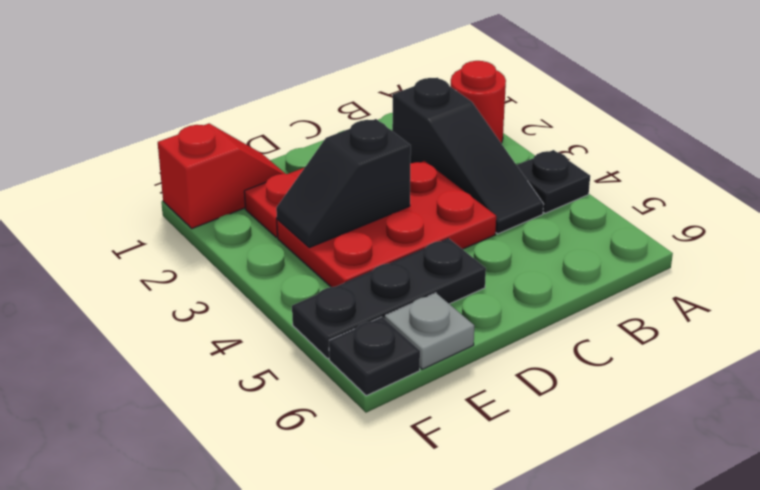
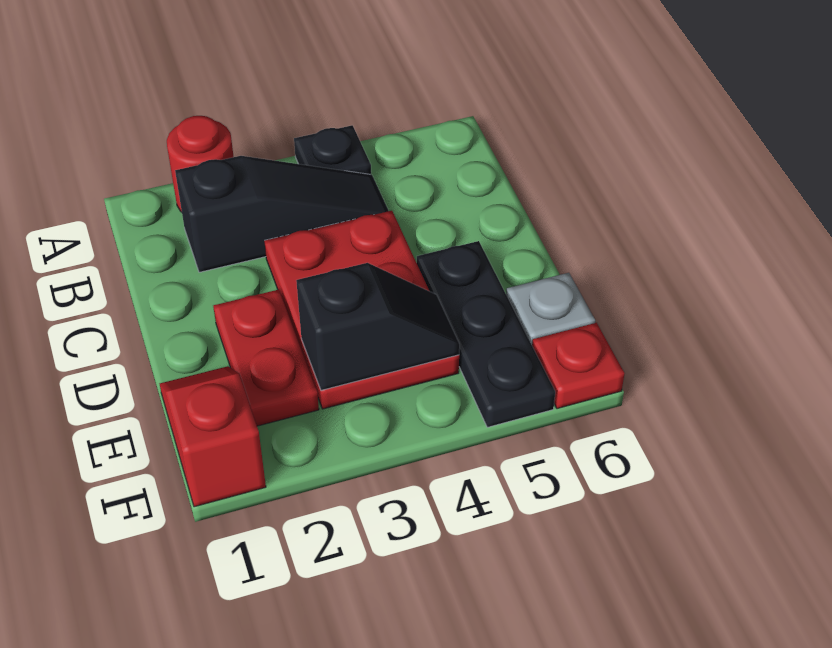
black 1x2 slope [276,119,411,248] -> black 1x2 slope turned to [296,263,460,390]
black 1x1 plate [329,317,420,396] -> red 1x1 plate [532,323,625,409]

